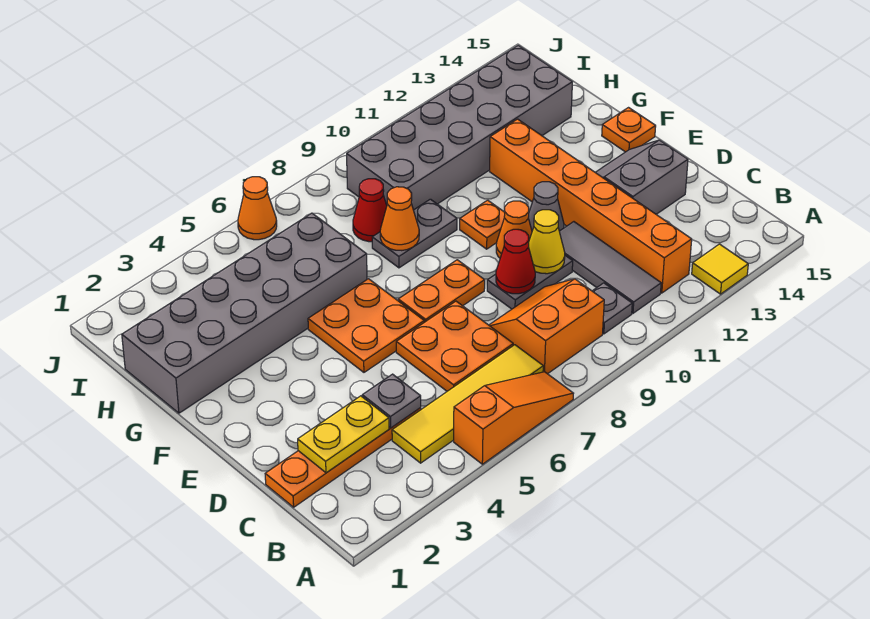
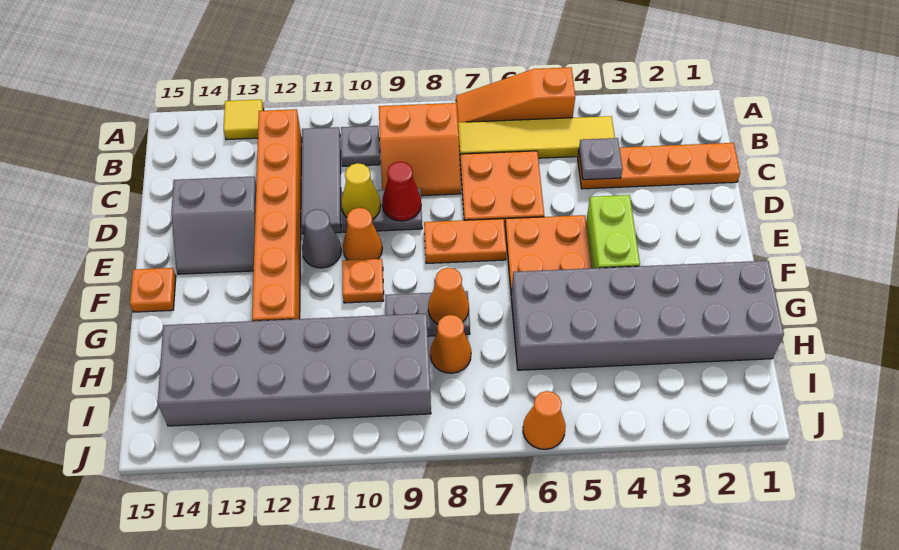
yellow 1x2 plate [298,396,389,473] -> none
none -> lime 1x2 brick [586,195,640,268]
red 1x1 cone [353,179,387,242] -> orange 1x1 cone [430,315,471,373]

